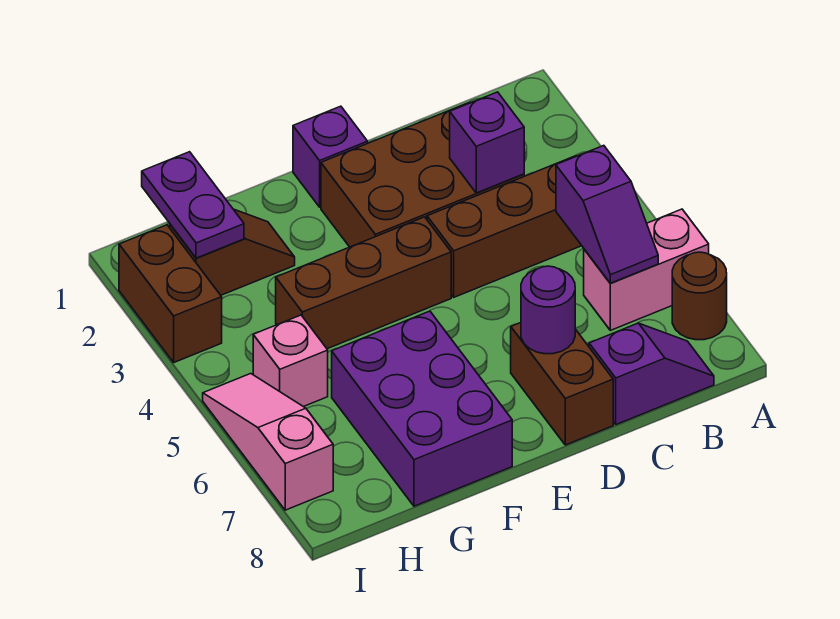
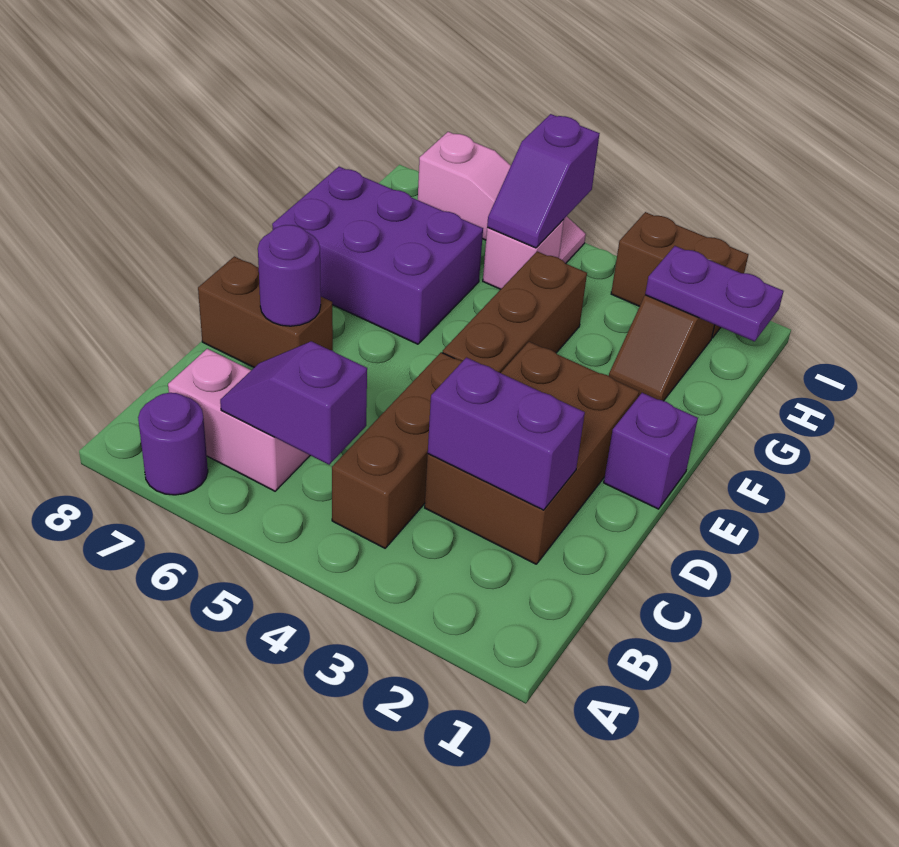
pink 1x2 brick [584,209,709,330] -> pink 1x2 brick turned to [168,349,310,491]
brown 1x1 round brick [672,252,727,340] -> purple 1x1 round brick [138,393,208,495]
purple 1x2 slope [589,323,714,425] -> purple 1x2 slope moved to [487,114,600,248]
purple 1x1 brick [450,92,524,193] -> purple 1x2 brick [428,358,585,510]

